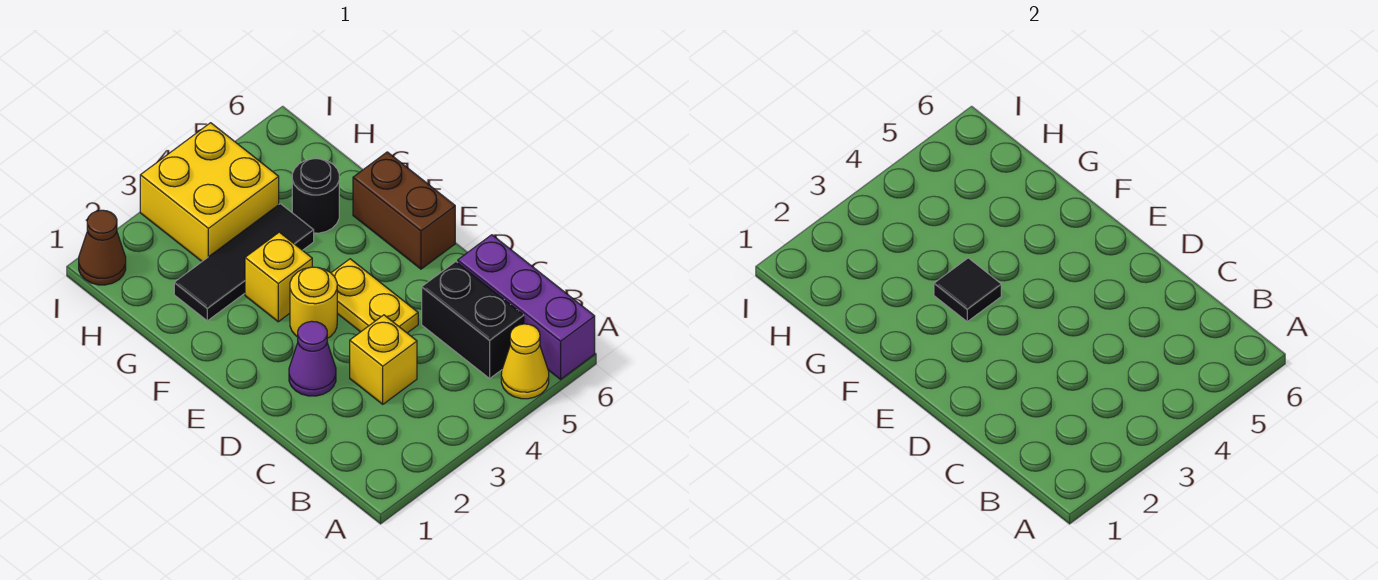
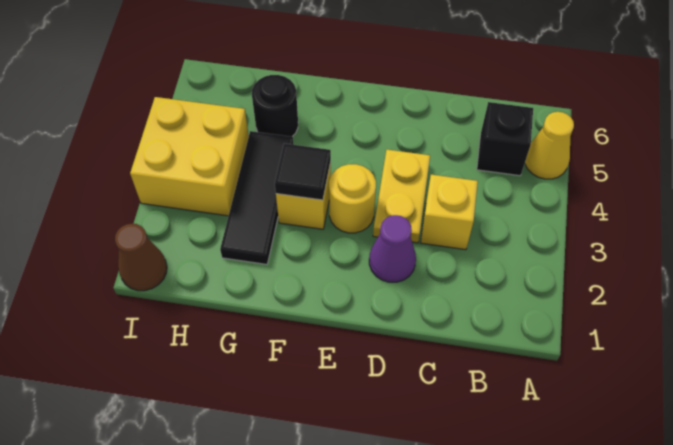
purple 1x3 brick [458,235,595,379] -> none
black 1x2 brick [422,262,524,378] -> black 1x1 brick [477,102,533,176]
yellow 1x2 plate [331,259,418,333] -> yellow 1x2 plate turned to [373,150,430,243]
brown 1x2 brick [353,152,455,269] -> none

